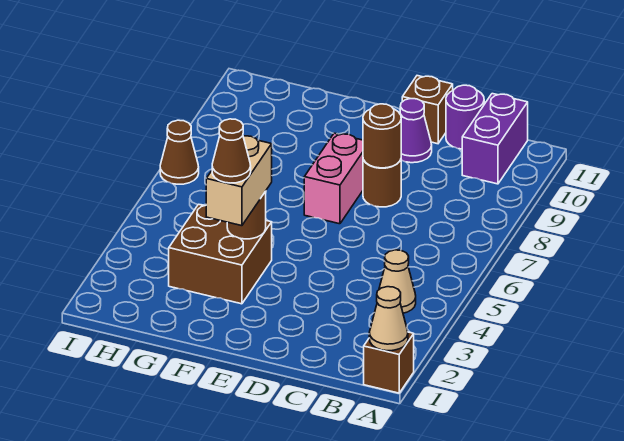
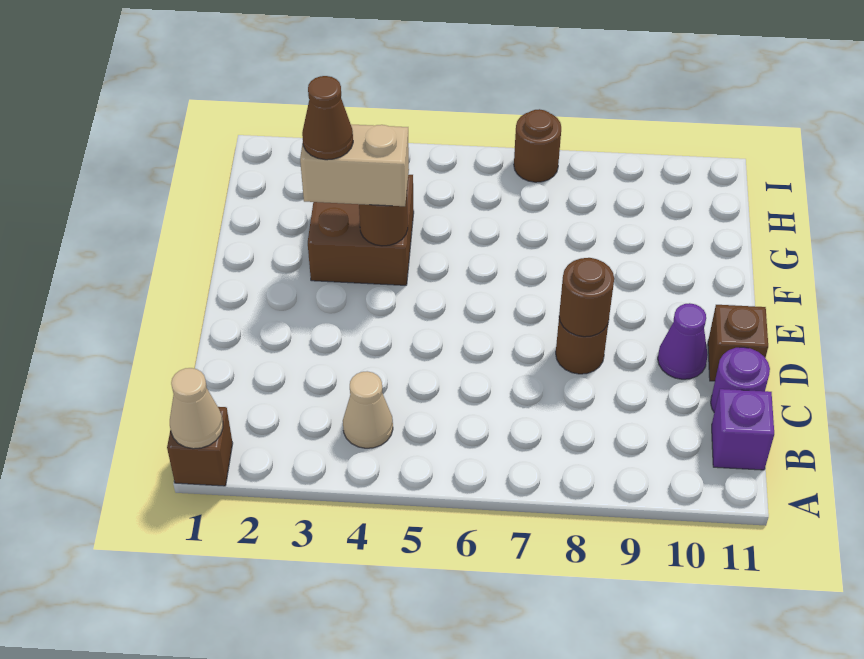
purple 1x2 brick [462,94,528,184] -> purple 1x1 brick [712,389,774,470]
pink 1x2 brick [304,133,363,224] -> none
brown 1x1 cone [160,120,199,184] -> brown 1x1 round brick [514,109,561,182]

